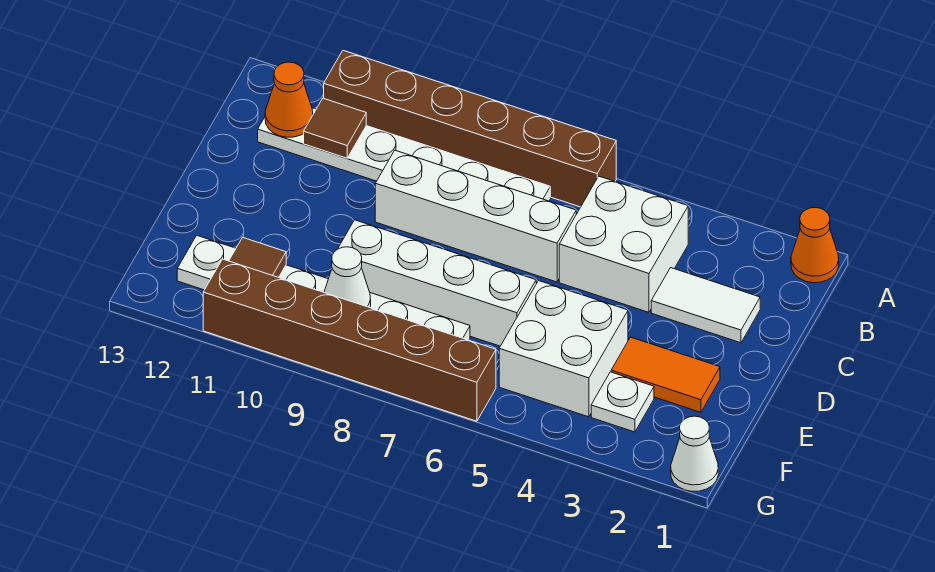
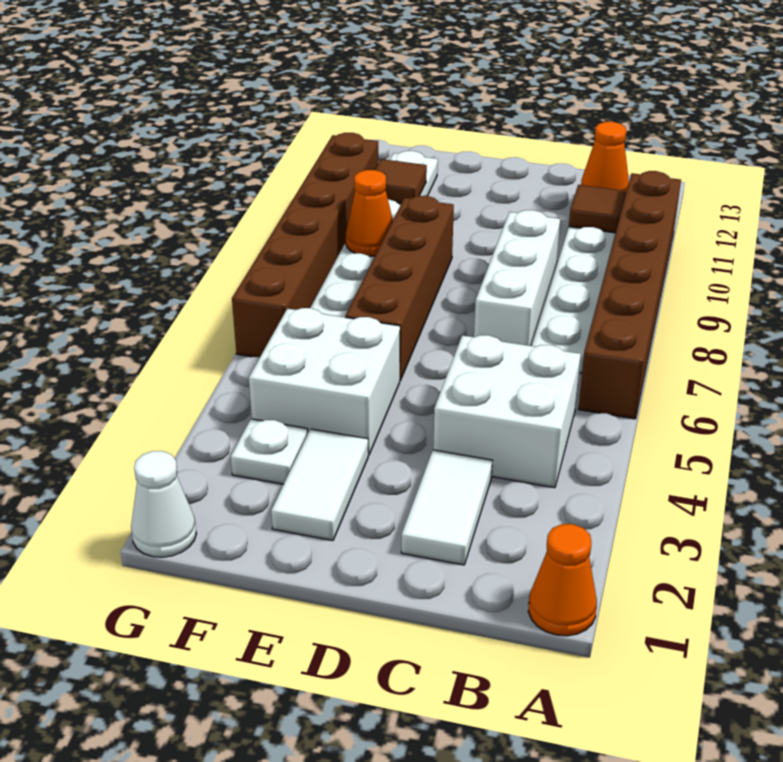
white 1x4 brick [375,150,576,282] -> white 1x3 brick [474,210,560,346]
orange 1x2 tile [611,337,720,412] -> white 1x2 tile [271,429,368,540]
white 1x4 brick [338,220,536,346] -> brown 1x4 brick [345,196,454,380]
white 1x1 cone [324,247,371,308] -> orange 1x1 cone [346,170,393,256]

